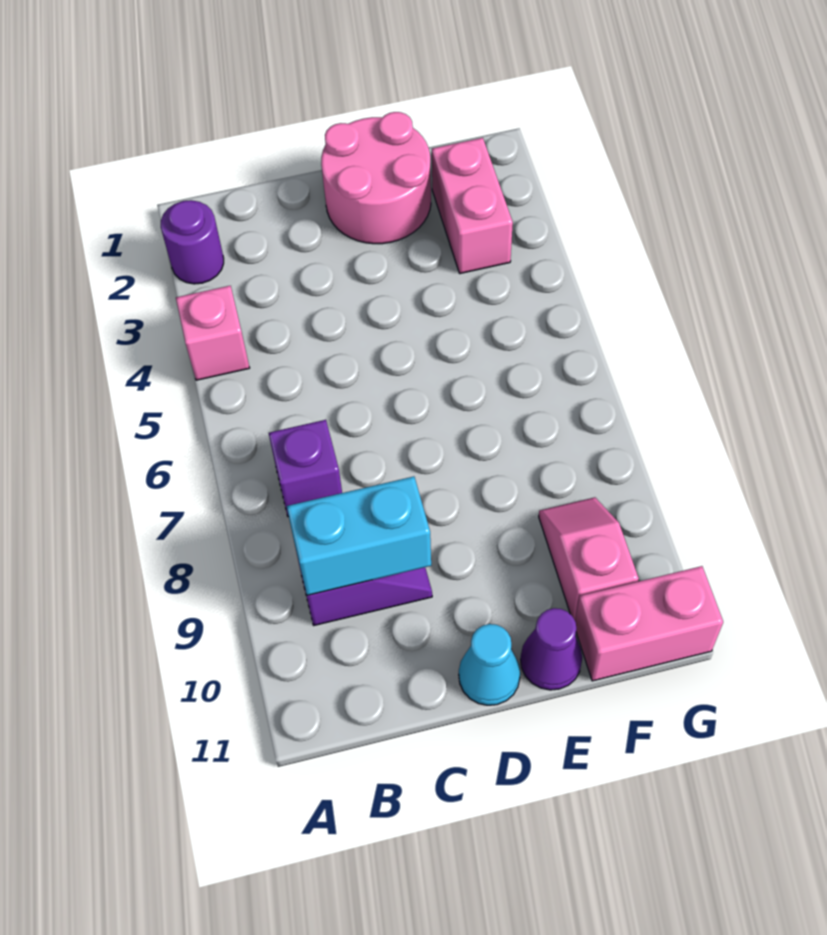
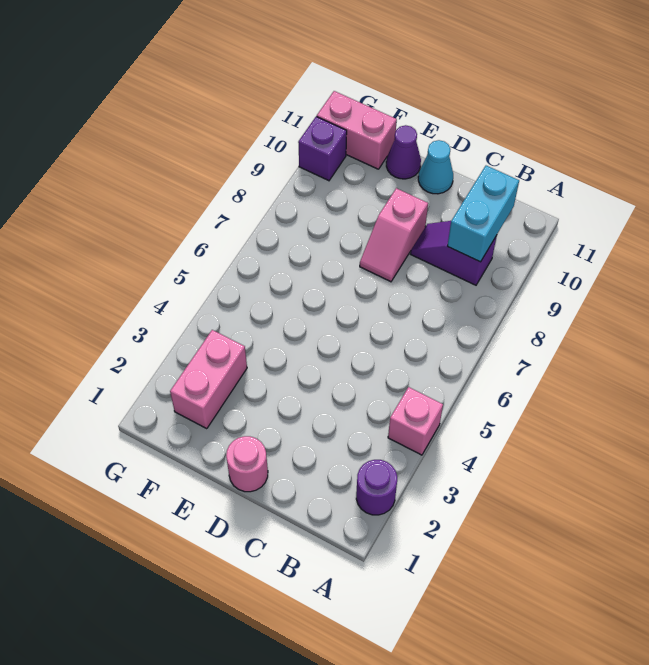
purple 1x1 brick [269,420,342,517] -> purple 1x1 brick moved to [298,116,347,181]
cyan 1x2 brick [287,476,431,595] -> cyan 1x2 brick turned to [448,166,519,262]
pink 2x2 round brick [321,112,431,244] -> pink 1x1 round brick [226,436,268,492]
pink 1x2 slope [539,497,639,620] -> pink 1x2 slope moved to [360,188,428,282]

